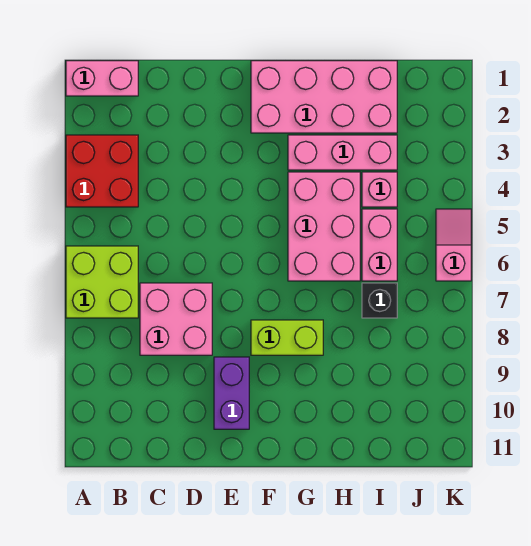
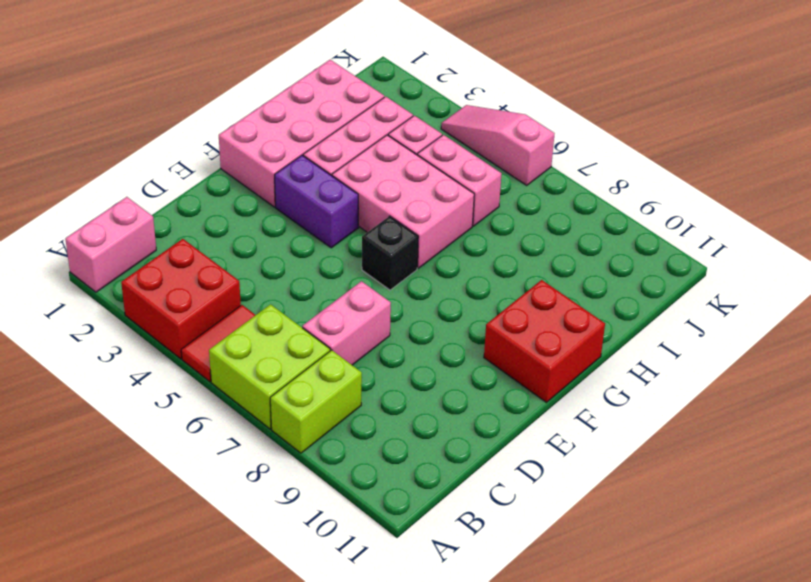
none -> red 1x2 tile [181,305,255,382]
pink 2x2 brick [140,283,212,355] -> pink 1x2 brick [302,281,391,365]
purple 1x2 brick [214,357,249,429] -> purple 1x2 brick moved to [275,155,358,248]
lime 1x2 brick [251,320,323,355] -> lime 1x2 brick moved to [270,350,362,453]
none -> red 2x2 brick [484,280,605,402]
black 1x1 brick [362,283,397,318] -> black 1x1 brick moved to [362,216,418,290]
pink 1x2 slope [436,209,471,281] -> pink 1x3 slope [441,105,555,185]

